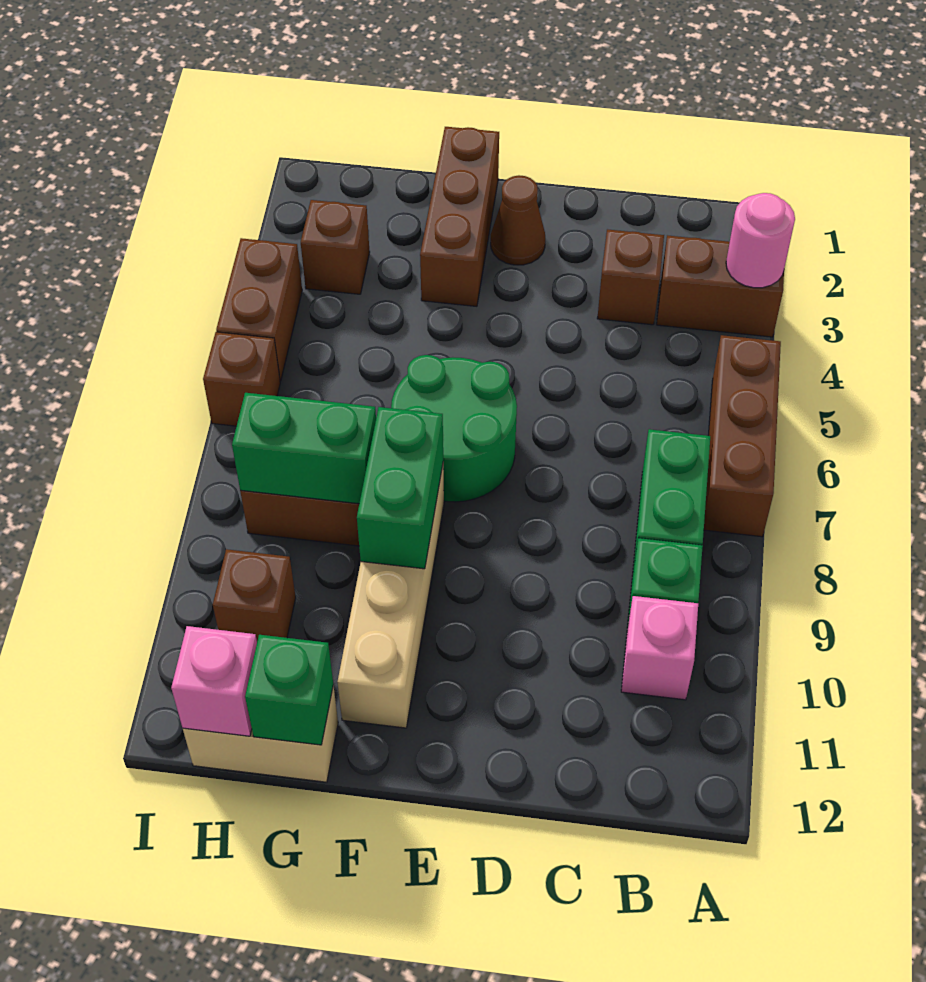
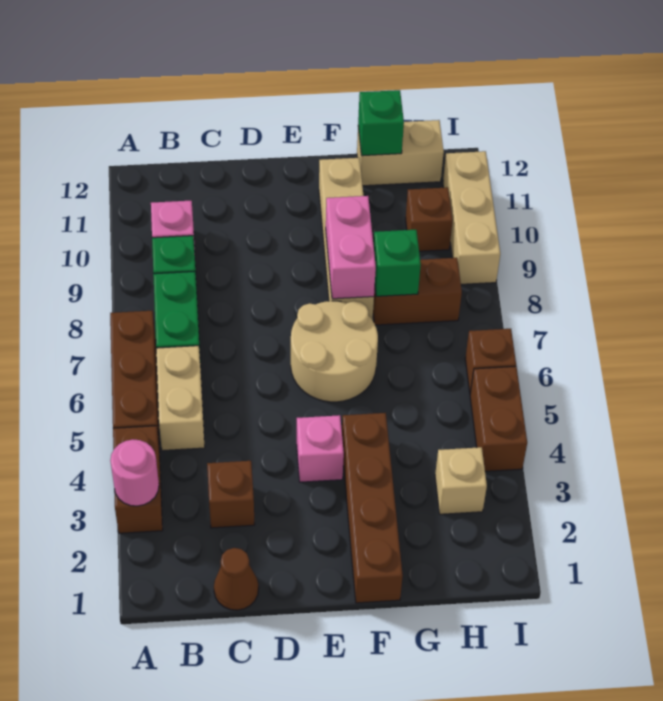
brown 1x2 brick [657,235,784,337] -> brown 1x2 brick turned to [113,426,163,533]
none -> tan 1x2 brick [156,346,205,451]
brown 1x1 cone [491,175,545,265] -> brown 1x1 cone moved to [214,548,259,610]
green 2x2 round brick [391,355,517,502] -> tan 2x2 round brick [291,301,378,402]
brown 1x3 brick [420,127,499,306] -> brown 1x4 brick [342,413,403,603]
green 1x2 brick [357,407,443,569] -> pink 1x2 brick [326,196,376,299]
green 1x2 brick [232,393,376,504] -> green 1x1 brick [373,230,421,296]
brown 1x1 brick [301,200,370,294] -> tan 1x1 brick [435,447,487,514]
pink 1x1 brick [171,626,257,736] -> pink 1x1 brick moved to [297,415,344,482]
none -> tan 1x3 brick [443,151,500,284]

